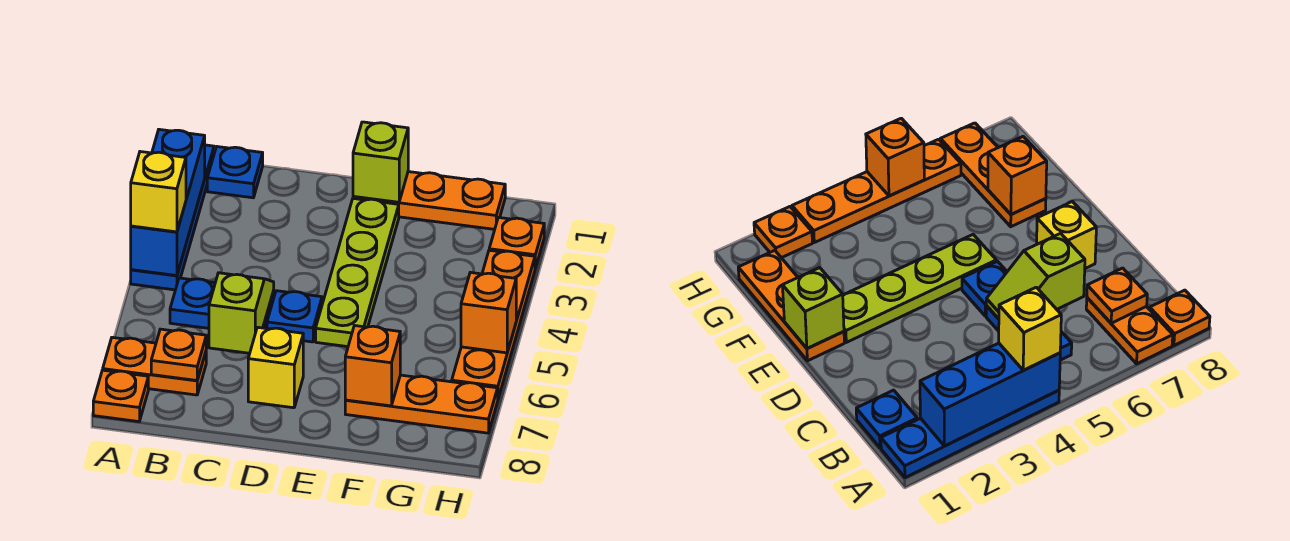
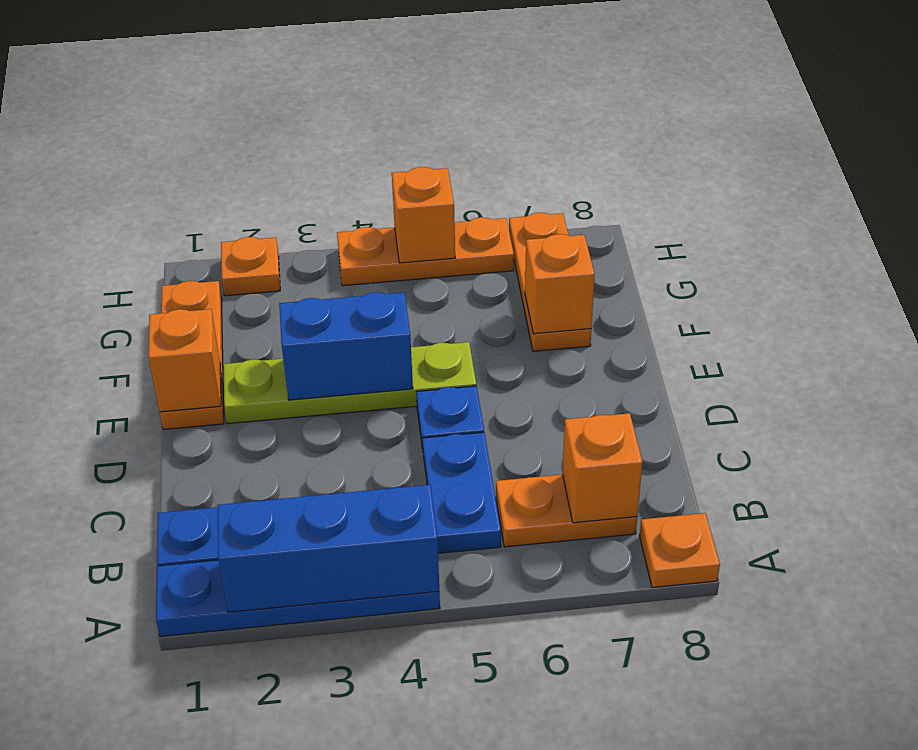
yellow 1x1 brick [131,152,186,232] -> none
orange 1x2 plate [103,337,206,395] -> orange 1x2 plate turned to [496,475,637,547]
orange 1x1 plate [151,329,206,380] -> orange 1x1 brick [563,413,642,523]
lime 1x2 slope [209,273,274,353] -> none
yellow 1x1 brick [248,327,303,408] -> none
lime 1x1 brick [353,122,408,202] -> orange 1x1 brick [148,309,221,412]
none -> blue 1x2 brick [279,292,413,400]
orange 1x4 plate [452,250,535,398] -> orange 1x3 plate [337,217,514,286]

